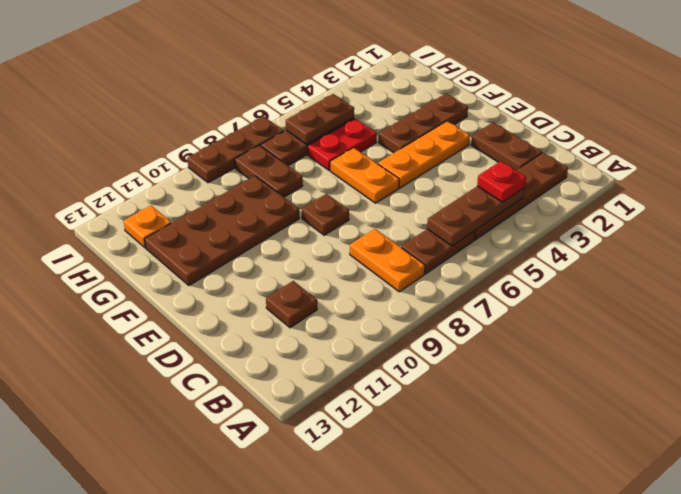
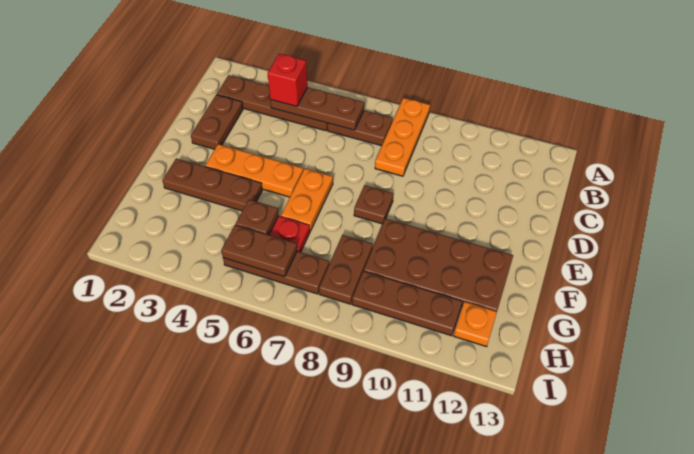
red 1x1 plate [477,161,526,202] -> red 1x1 brick [268,54,308,106]
orange 1x2 plate [350,229,425,292] -> orange 1x3 plate [375,98,430,176]
brown 1x1 plate [266,281,317,328] -> brown 1x1 plate moved to [236,200,279,235]
brown 1x3 plate [187,116,284,183] -> brown 1x3 plate moved to [352,271,462,336]

